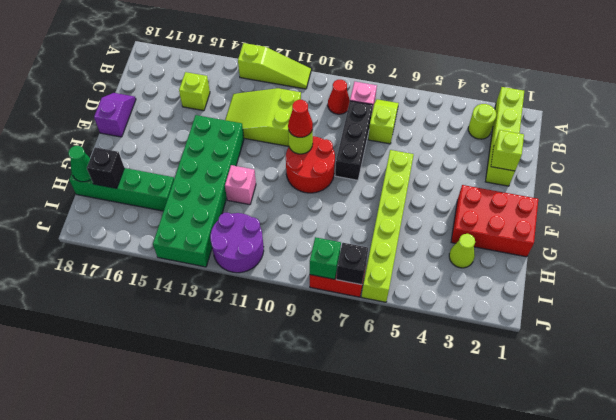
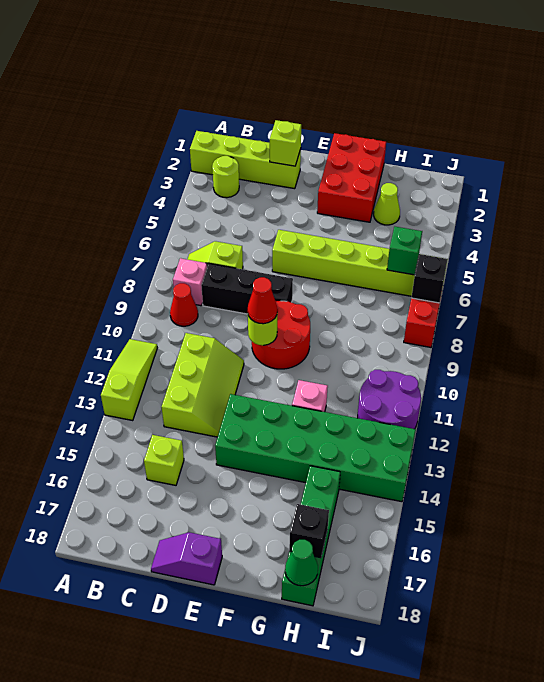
lime 2x3 slope [225,88,301,146] -> lime 2x3 slope turned to [162,333,244,437]
green 1x1 brick [310,237,341,279] -> green 1x1 brick moved to [387,227,422,275]

